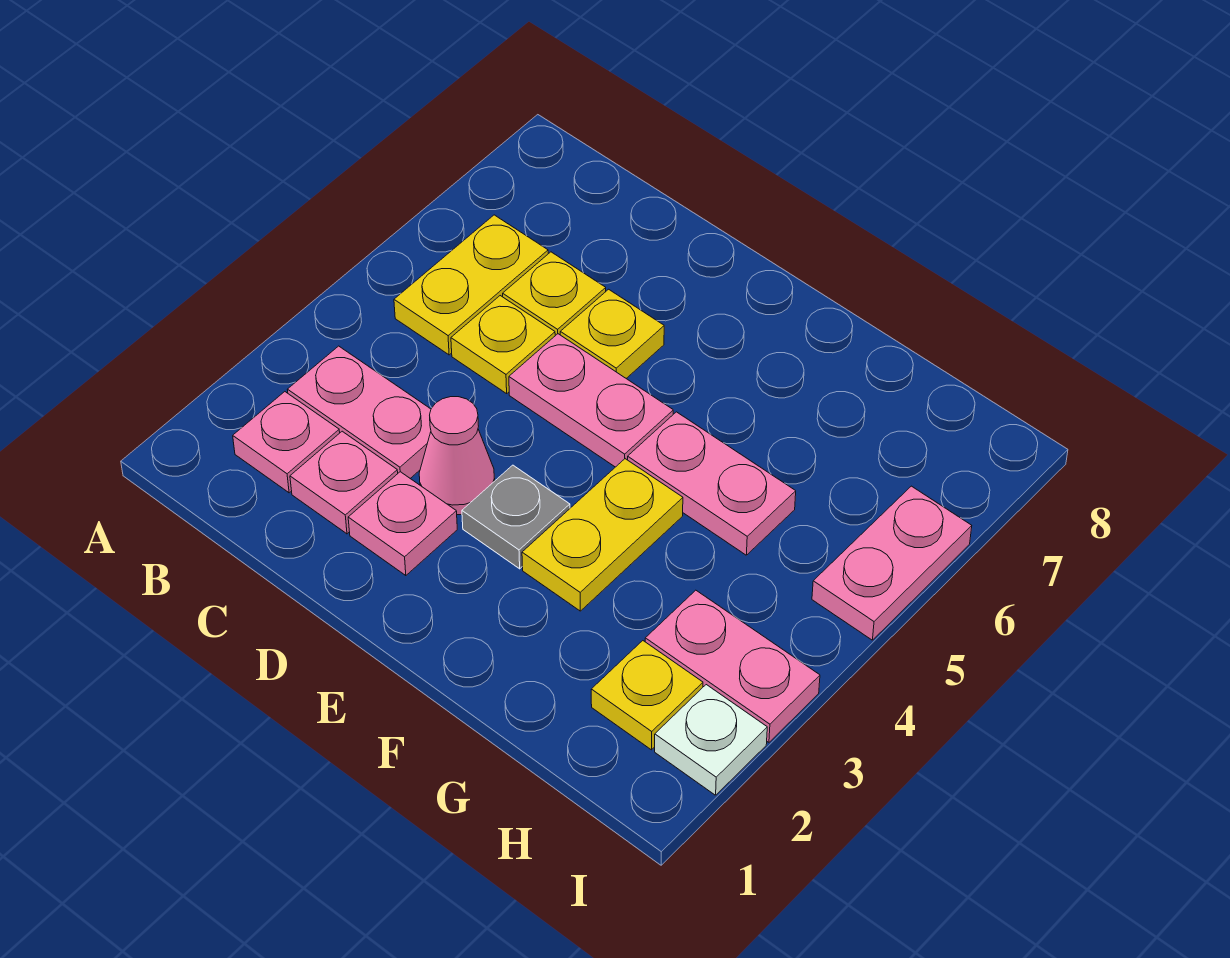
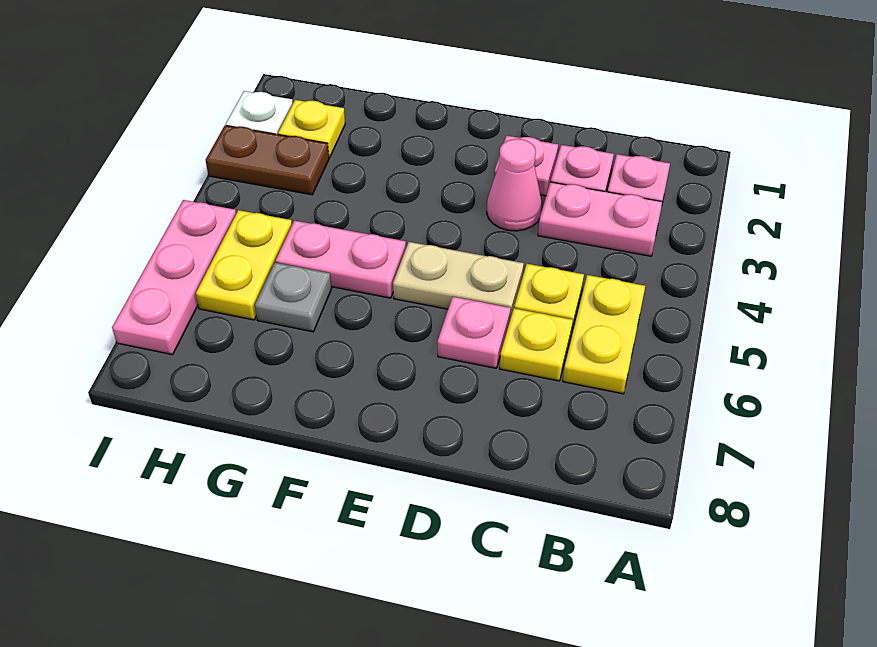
pink 1x2 plate [509,334,673,467] -> tan 1x2 plate [393,242,524,319]
yellow 1x1 plate [560,289,664,378] -> pink 1x1 plate [438,297,511,368]
grey 1x1 plate [462,465,570,569] -> grey 1x1 plate moved to [255,263,332,332]
yellow 1x2 plate [522,459,683,611] -> yellow 1x2 plate moved to [196,210,292,320]
pink 1x2 plate [645,590,820,742] -> brown 1x2 plate [206,125,329,195]
pink 1x2 plate [812,486,972,640] -> pink 1x3 plate [112,200,236,355]

